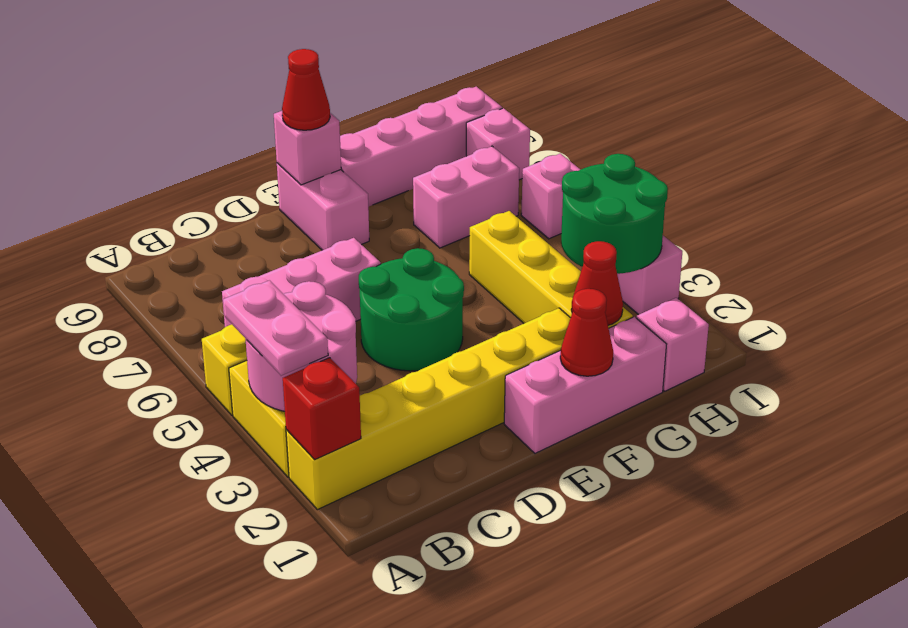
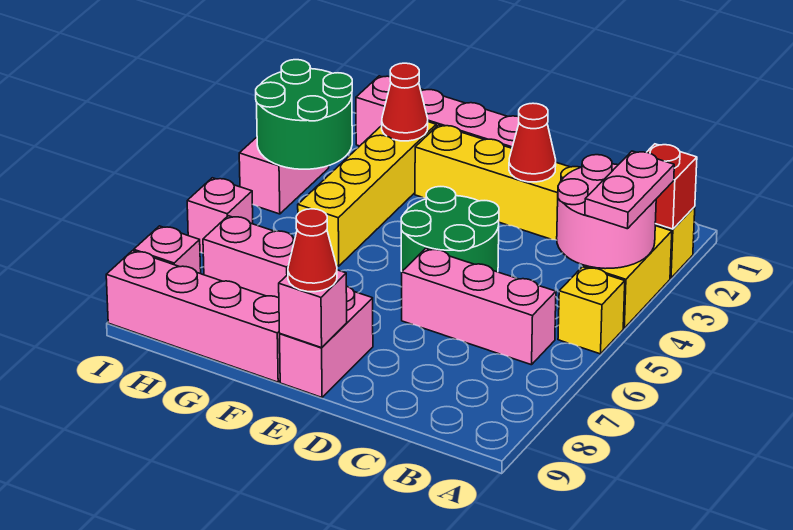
red 1x1 cone [560,289,613,376] -> red 1x1 cone moved to [509,103,556,182]

